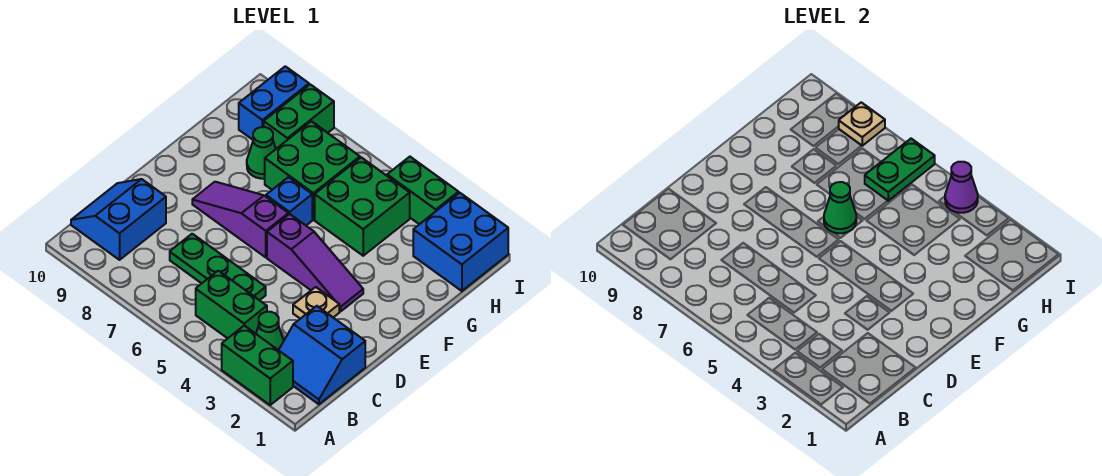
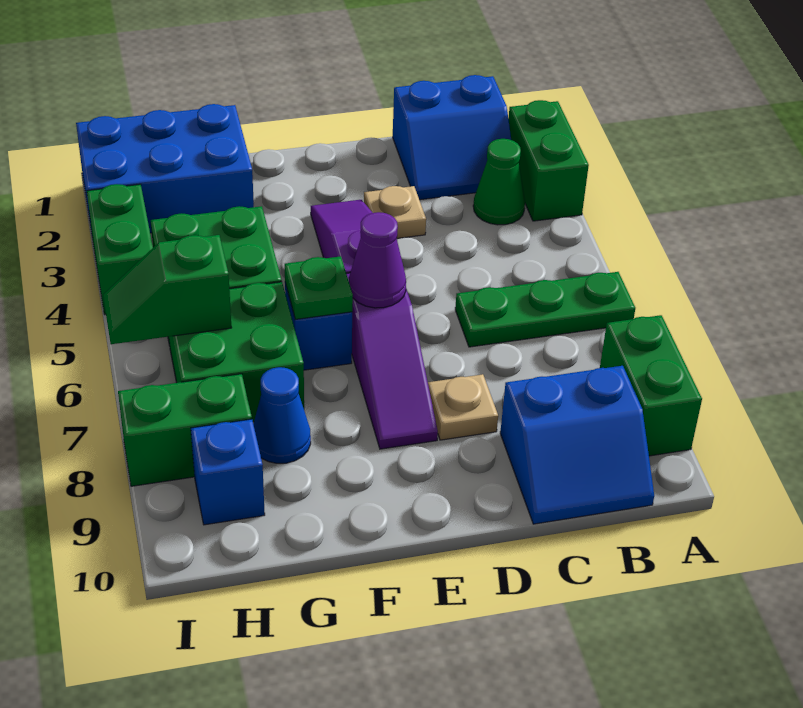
blue 2x2 slope [279,306,365,404] -> blue 2x2 slope turned to [393,75,511,200]
green 1x2 brick [196,271,267,338] -> green 1x2 brick moved to [600,315,702,456]
green 1x3 plate [170,234,266,300] -> green 1x3 plate turned to [455,272,635,347]
green 1x1 cone [824,182,856,233] -> green 1x1 plate [285,256,353,319]
green 1x1 cone [247,127,276,179] -> blue 1x1 cone [253,367,311,463]
blue 2x2 brick [413,193,508,291] -> blue 2x3 brick [76,104,254,233]
green 1x2 plate [865,139,935,201] -> green 1x2 slope [103,235,232,344]
blue 1x2 brick [239,66,309,140] -> blue 1x1 brick [191,419,265,525]
purple 1x1 cone [945,162,978,213] -> purple 1x1 cone moved to [349,212,406,308]
tan 1x1 plate [838,102,885,146] -> tan 1x1 plate moved to [428,374,498,440]

